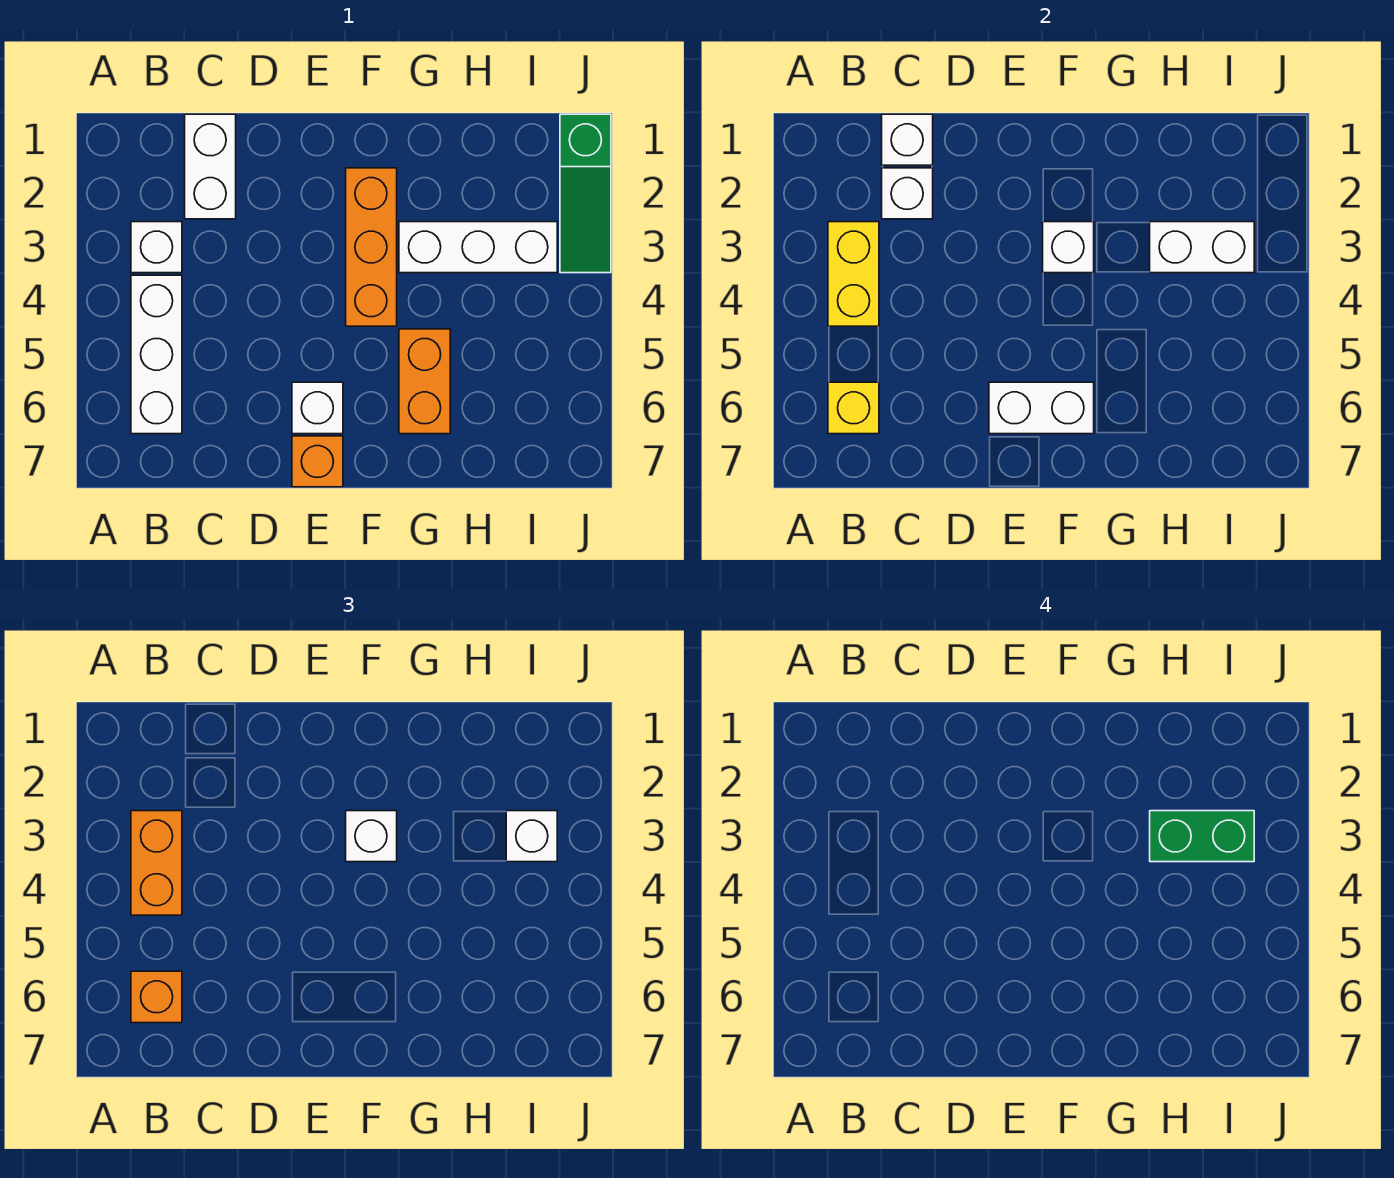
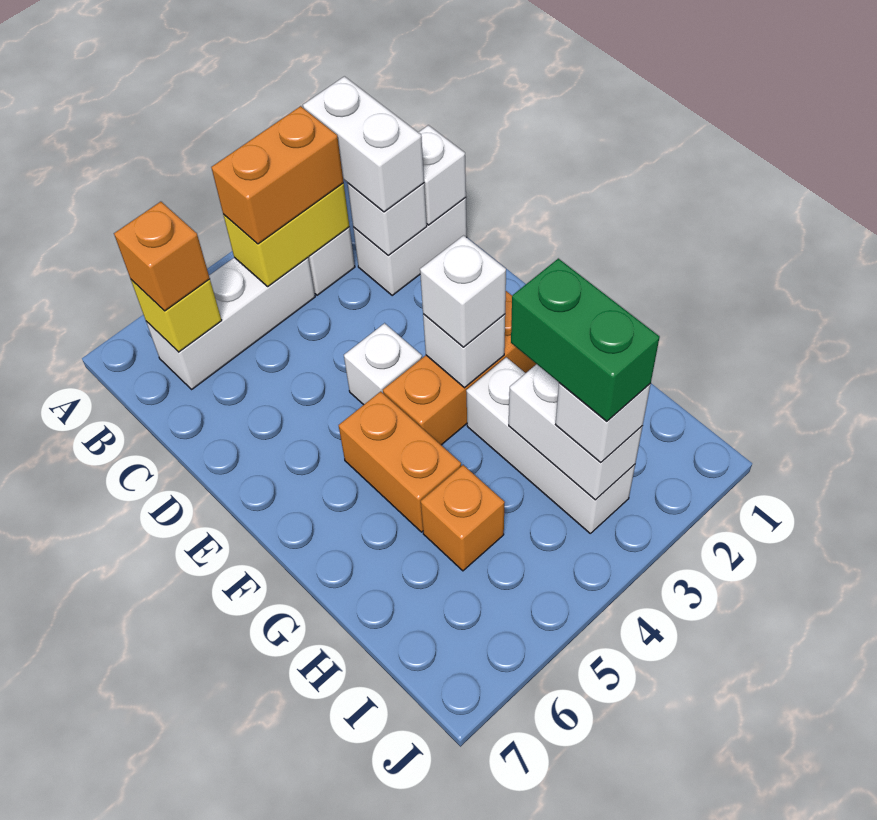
white 1x1 brick [292,382,343,434] -> white 1x1 brick moved to [344,323,422,405]
white 1x2 brick [989,382,1094,434] -> white 1x2 brick moved to [303,76,424,212]
orange 1x1 brick [292,436,343,487] -> orange 1x1 brick moved to [421,465,505,571]
orange 1x2 brick [399,329,450,434] -> orange 1x2 brick turned to [339,391,461,532]
green 1x3 slope [560,114,611,273] -> none

